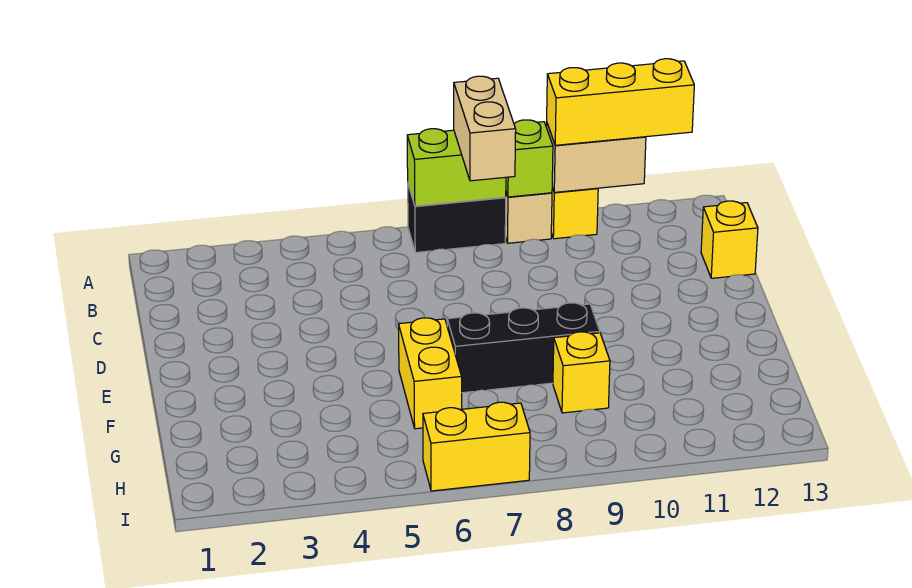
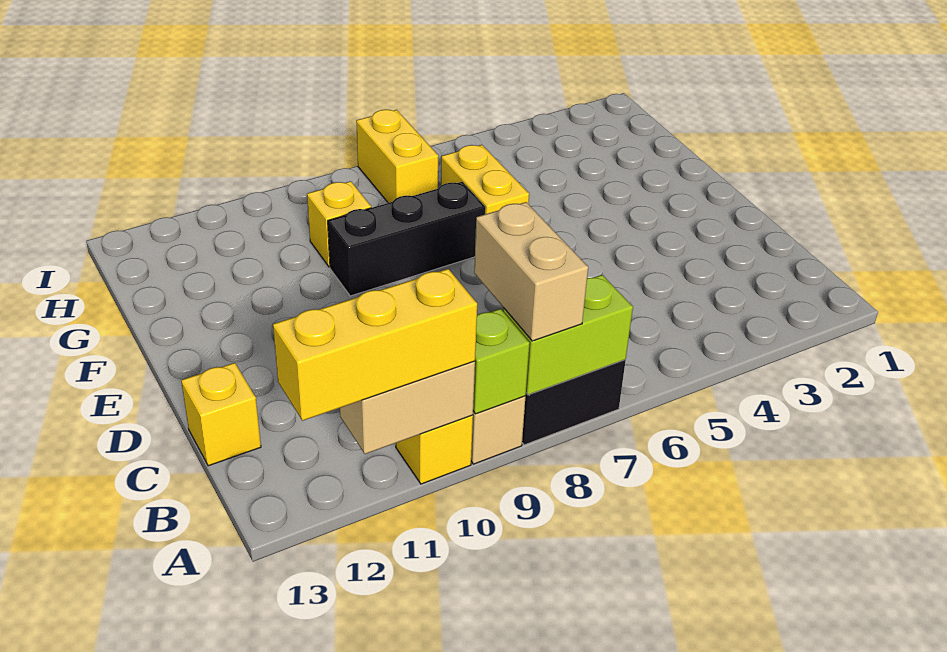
yellow 1x2 brick [423,402,530,491] -> yellow 1x2 brick turned to [356,110,438,203]

